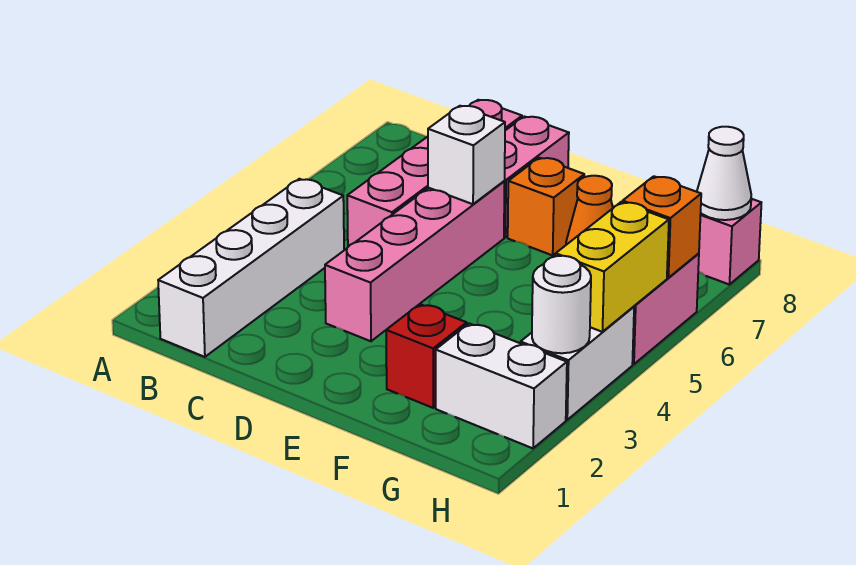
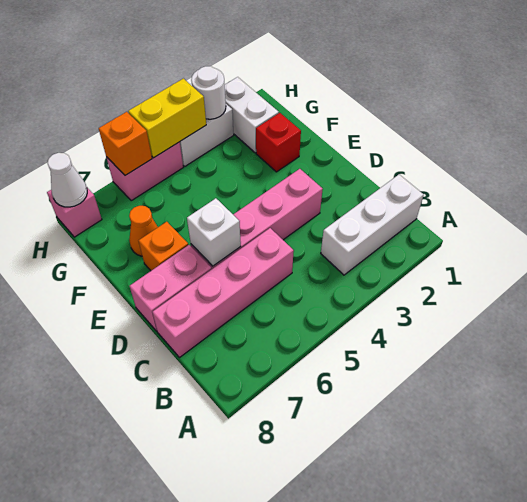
white 1x4 brick [158,179,344,357] -> white 1x3 brick [321,175,424,275]

